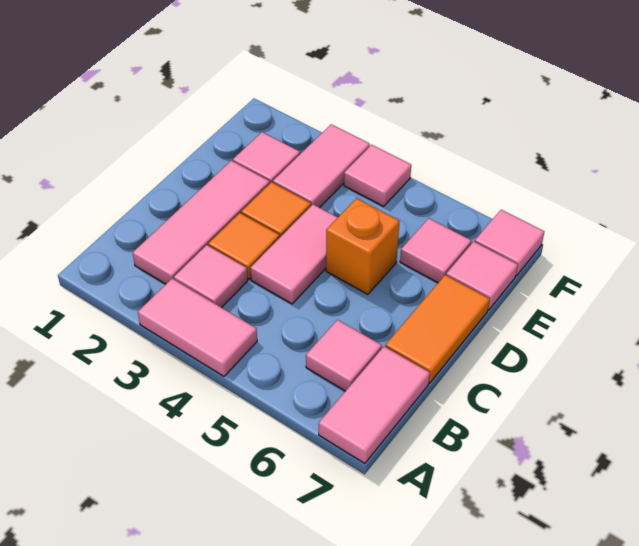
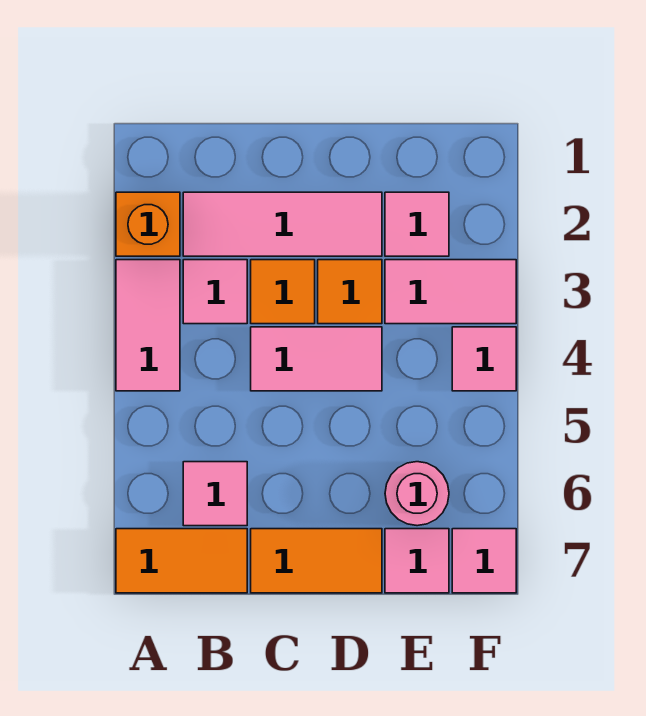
pink 1x2 tile [319,347,430,464] -> orange 1x2 tile [116,529,247,593]
orange 1x1 brick [326,198,400,294] -> orange 1x1 brick moved to [116,192,180,256]
pink 1x1 tile [400,218,471,283] -> pink 1x1 round brick [385,462,449,526]

